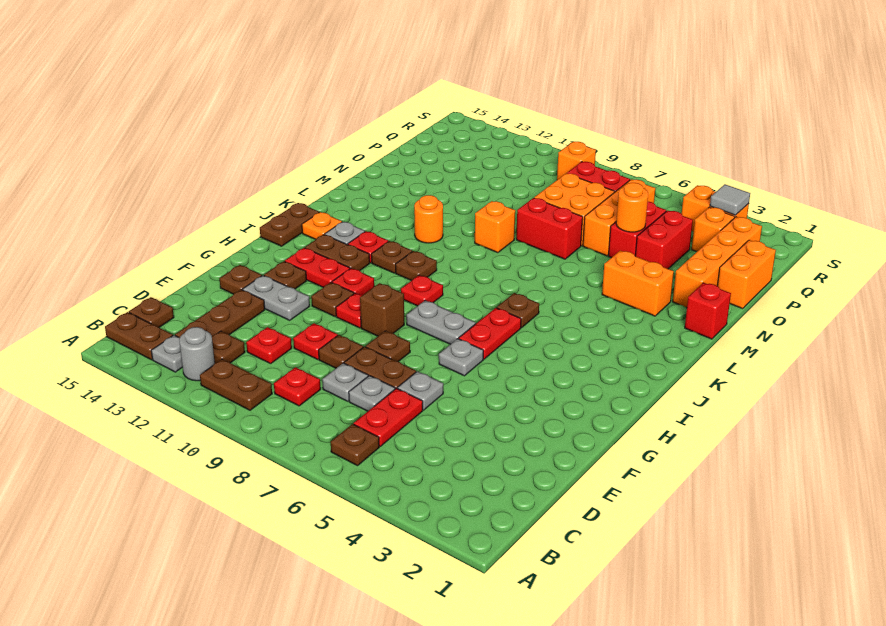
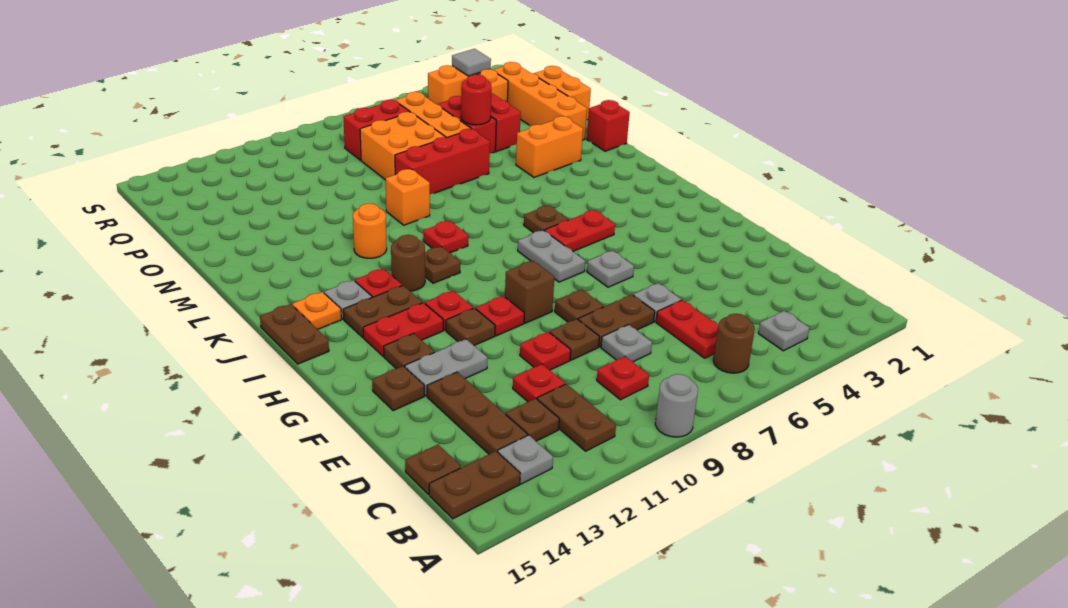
brown 1x1 plate [331,424,379,466] -> brown 1x1 round brick [713,314,755,373]
brown 1x2 plate [200,359,272,410] -> brown 1x2 plate turned to [537,384,616,451]
grey 1x1 round brick [179,327,215,381] -> grey 1x1 round brick moved to [655,374,698,437]
grey 1x1 plate [349,376,395,411] -> grey 1x1 plate moved to [758,311,809,351]
red 1x2 plate [459,308,521,359] -> red 1x2 plate turned to [545,210,615,251]
grey 1x2 plate [406,301,476,344] -> grey 1x2 plate turned to [518,230,585,282]
red 1x1 plate [401,275,443,306] -> red 1x1 plate moved to [423,221,468,253]
brown 1x1 plate [371,241,412,273] -> brown 1x1 round brick [391,235,425,291]
red 1x2 brick [516,198,583,259] -> red 1x3 brick [395,129,490,194]
orange 1x1 round brick [616,183,648,232] -> red 1x1 round brick [461,74,491,125]
orange 1x1 brick [557,142,596,180] -> none

